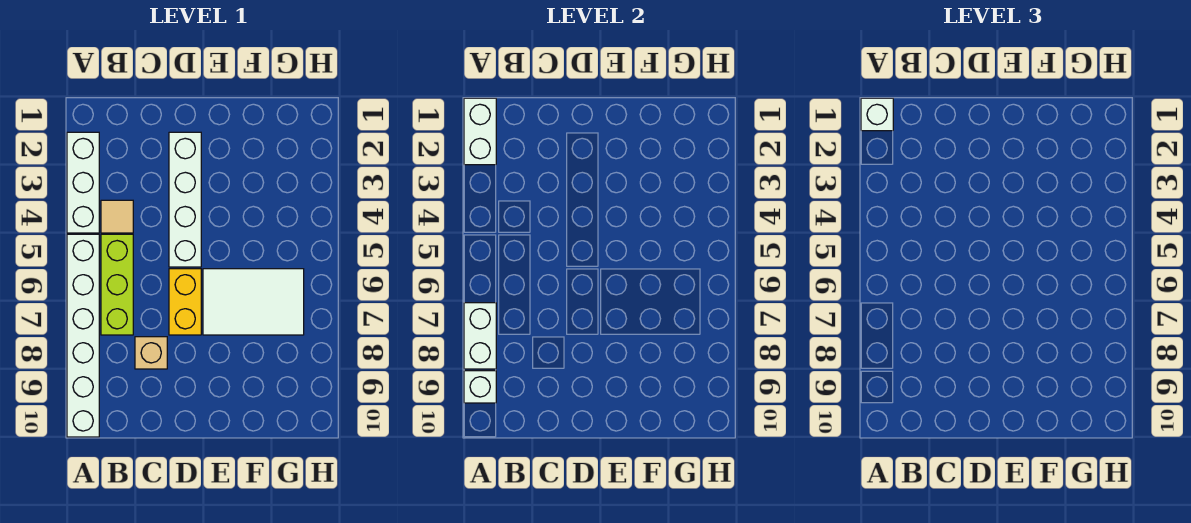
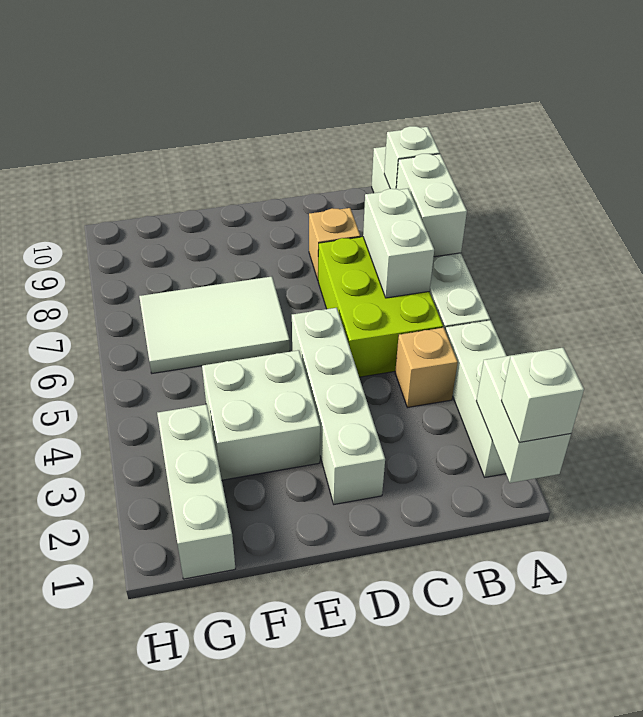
tan 1x1 tile [101,200,133,233] -> tan 1x1 brick [395,328,458,408]
lime 1x3 brick [101,234,133,335] -> lime 2x3 brick [318,237,443,377]
none -> white 1x2 brick [363,189,434,298]
yellow 1x2 brick [169,269,201,335] -> none
none -> white 2x2 brick [202,350,320,480]
none -> white 1x3 brick [157,404,235,579]

